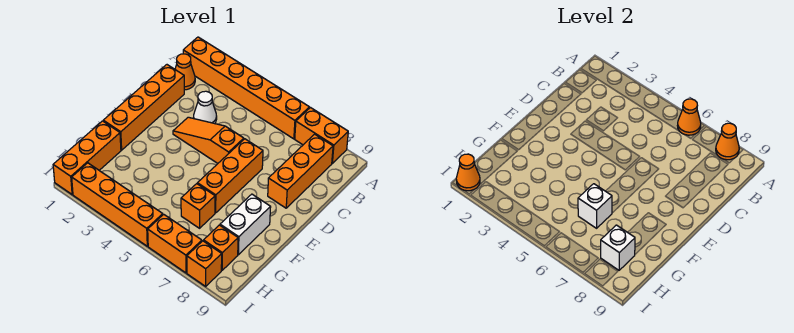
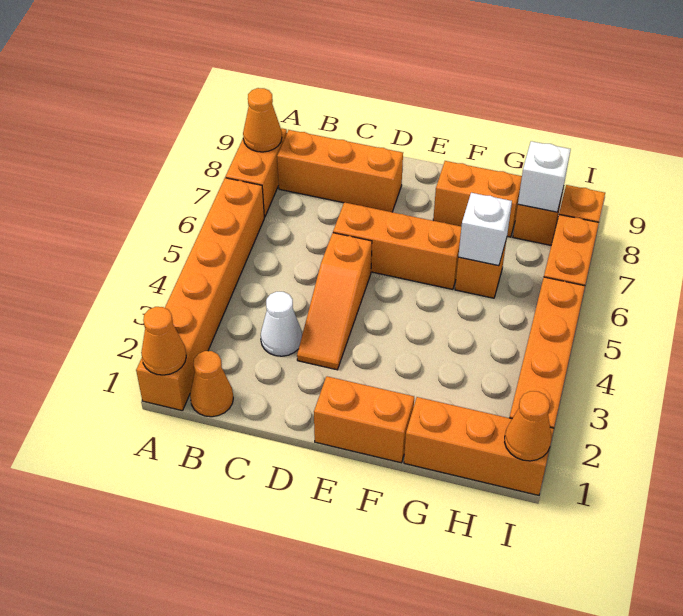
orange 1x1 cone [677,99,701,135] -> orange 1x1 cone moved to [141,307,186,375]
orange 1x4 brick [103,65,184,150] -> orange 1x2 brick [314,376,414,463]
white 1x2 brick [220,194,271,255] -> orange 1x2 brick [433,161,522,237]

